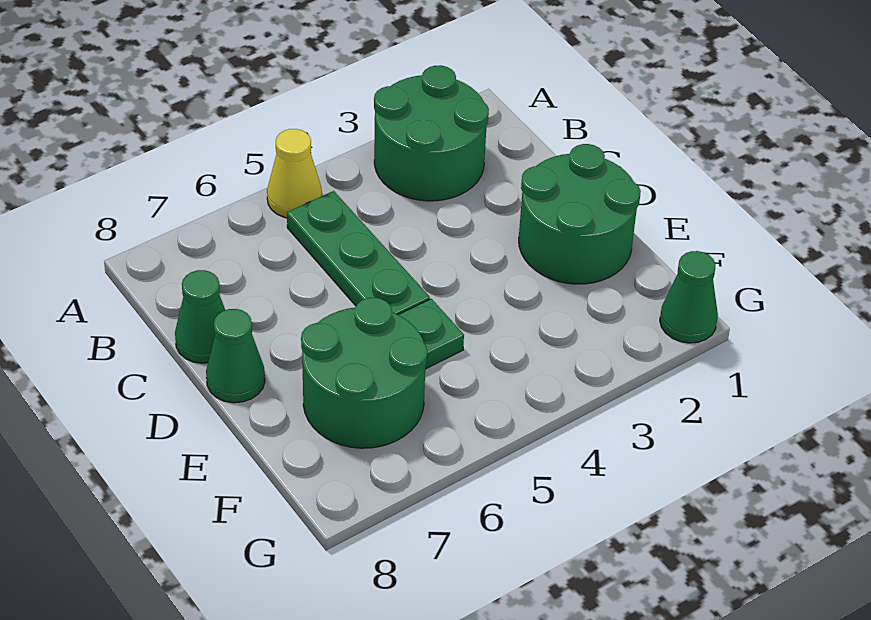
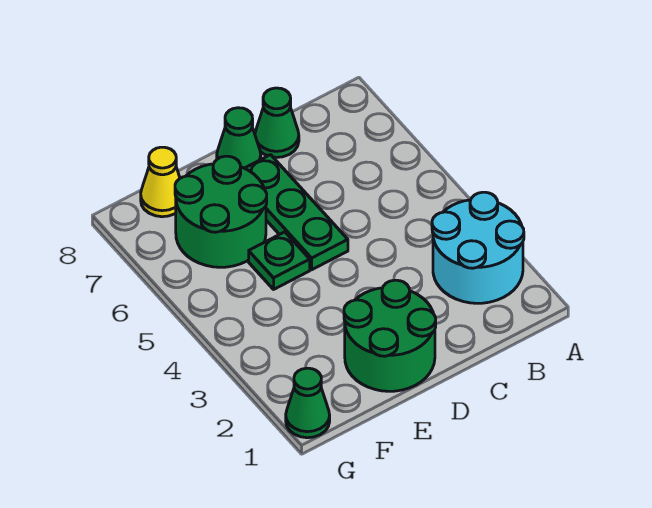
green 2x2 round brick [374,65,489,201] -> cyan 2x2 round brick [432,192,524,303]
yellow 1x1 cone [267,129,322,218] -> yellow 1x1 cone moved to [141,147,180,217]
green 1x3 plate [287,191,430,315] -> green 1x3 plate turned to [245,155,348,270]

